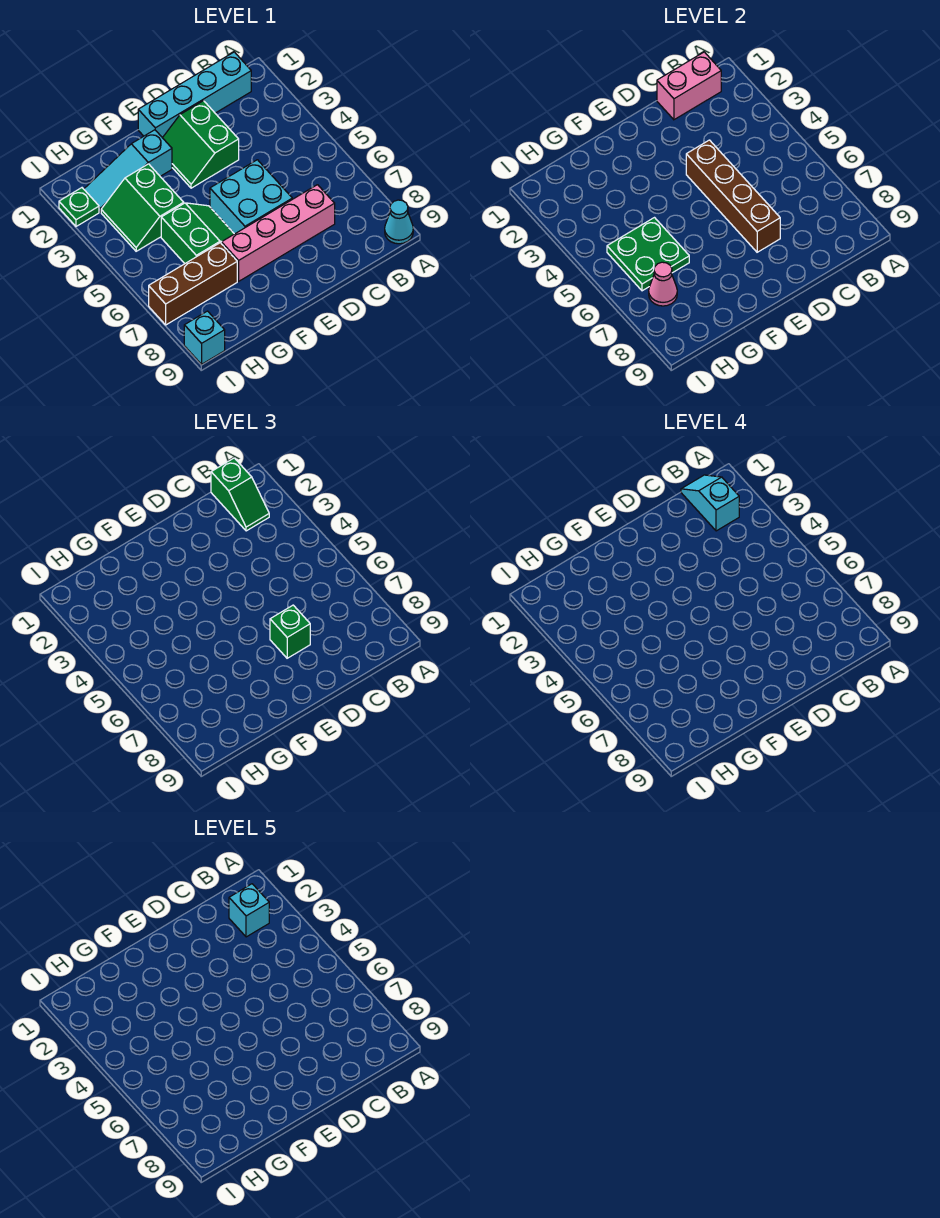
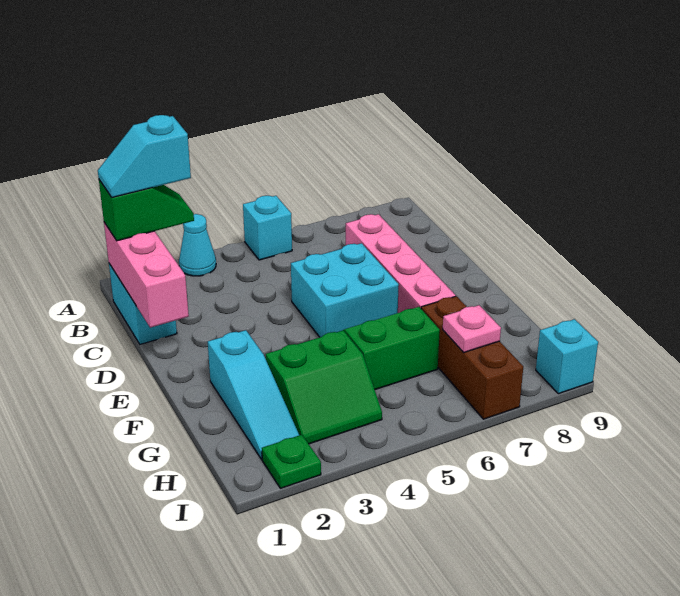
cyan 1x1 cone [385,200,413,244] -> cyan 1x1 cone moved to [179,214,216,276]
cyan 1x4 brick [138,52,251,138] -> cyan 1x2 brick [109,264,177,344]
pink 1x2 brick [657,52,721,120] -> pink 1x3 brick [104,222,189,328]
cyan 1x1 brick [229,884,269,937] -> cyan 1x1 brick moved to [243,196,292,260]
green 2x2 slope [163,101,239,188] -> none
brown 1x4 brick [686,140,780,252] -> none
green 1x1 brick [270,605,310,658] -> none
green 2x2 plate [607,218,689,291] -> none
pink 1x1 cone [649,262,677,306] -> pink 1x1 plate [443,305,501,353]

